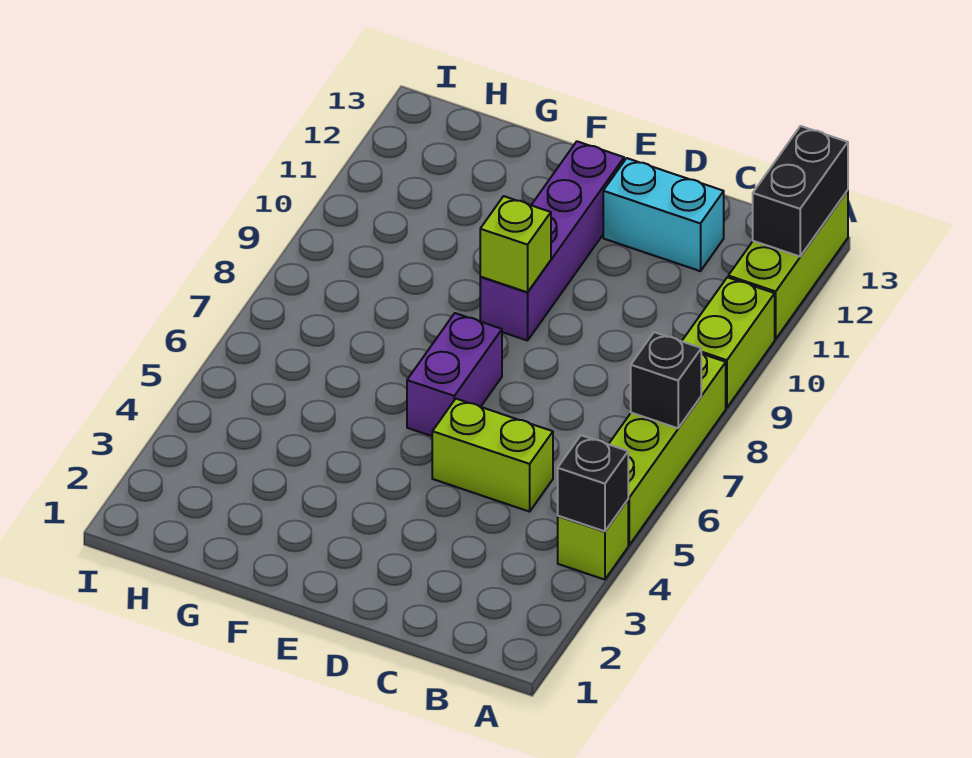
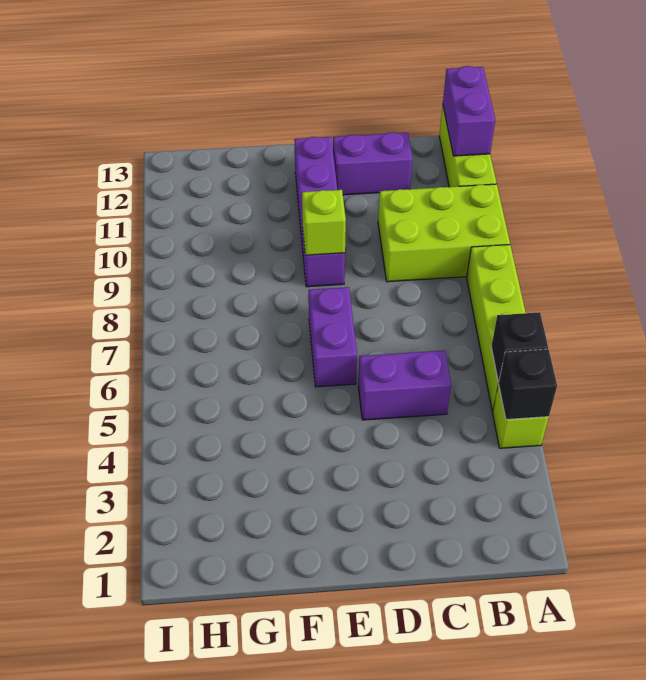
black 1x1 brick [631,332,701,428] -> black 1x1 brick moved to [491,312,548,382]
lime 1x2 brick [682,277,775,408] -> lime 2x3 brick [378,184,510,282]
black 1x2 brick [753,126,848,256] -> purple 1x2 brick [443,66,495,156]
lime 1x2 brick [432,399,553,512] -> purple 1x2 brick [358,350,451,420]
cyan 1x2 brick [603,158,724,271] -> purple 1x2 brick [333,132,412,195]

